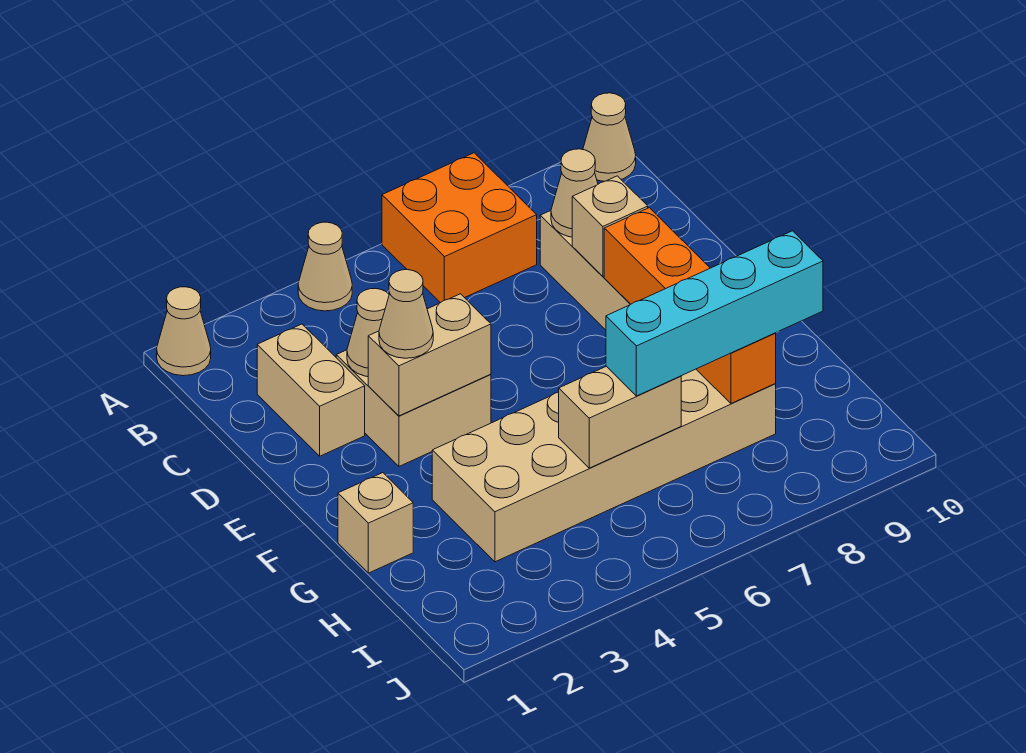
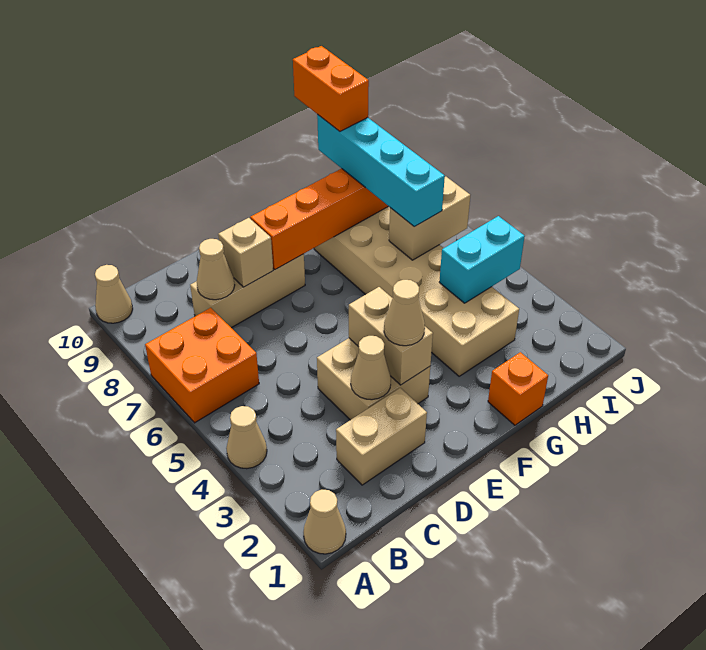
tan 1x1 brick [338,473,413,573] -> orange 1x1 brick [488,352,548,425]
none -> cyan 1x2 brick [439,216,525,303]
tan 1x2 brick [559,366,681,468] -> tan 1x2 brick turned to [389,177,470,260]
none -> orange 1x2 brick [293,46,369,131]

